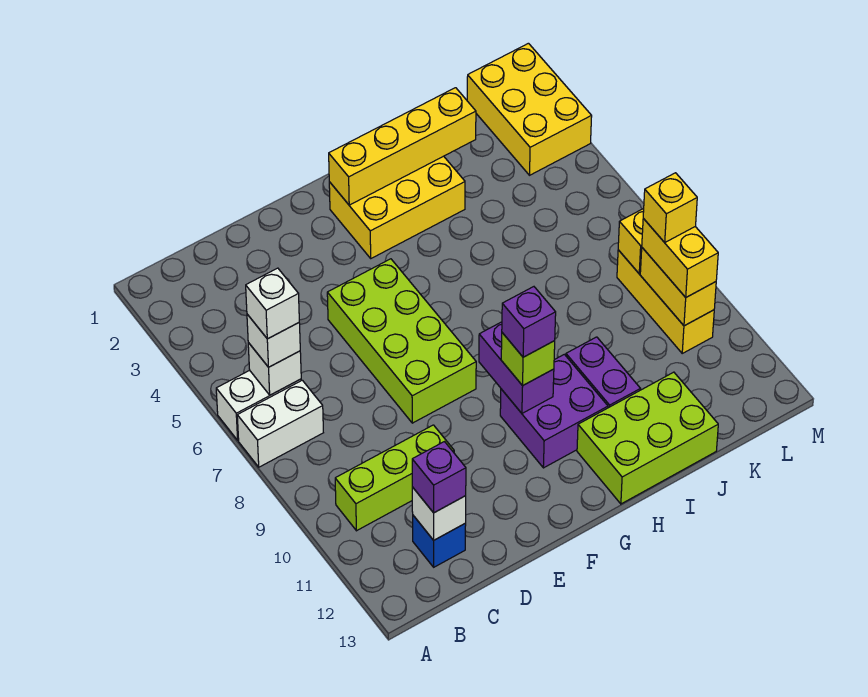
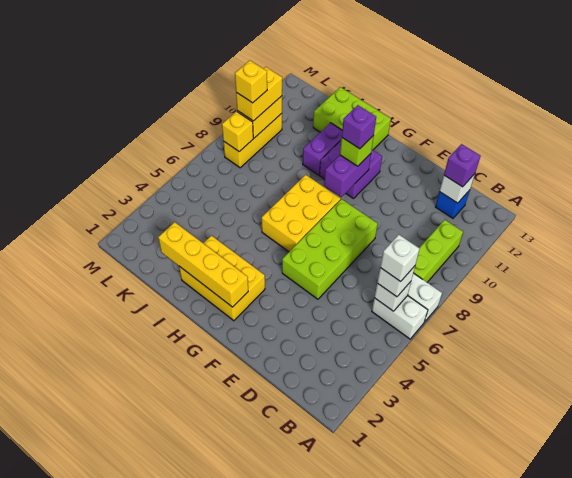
lime 1x3 brick [335,425,454,531] -> lime 1x3 brick turned to [414,220,463,282]
yellow 2x3 brick [467,43,592,175] -> yellow 2x3 brick moved to [262,175,341,252]

